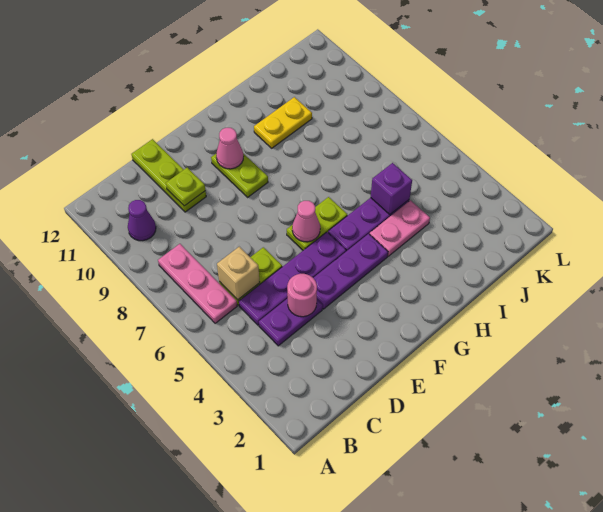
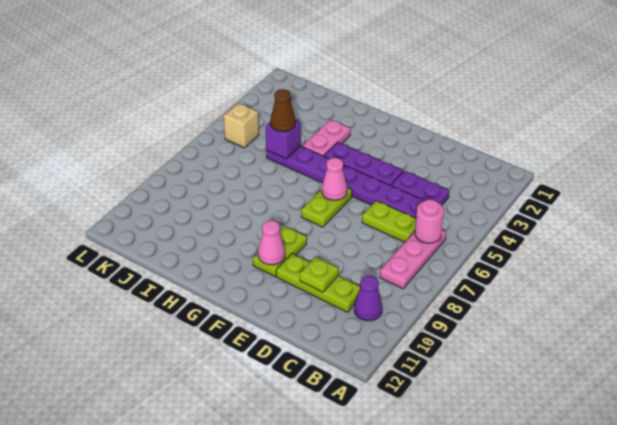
tan 1x1 brick [217,247,260,300] -> tan 1x1 brick moved to [224,103,259,148]
pink 1x1 round brick [287,274,317,317] -> pink 1x1 round brick moved to [415,199,444,243]
lime 1x3 plate [131,139,206,212] -> lime 1x3 plate turned to [276,254,361,312]
lime 1x2 plate [287,197,347,250] -> lime 1x2 plate turned to [301,188,352,227]
pink 1x2 plate [370,200,430,256] -> pink 1x2 plate turned to [302,119,351,156]
yellow 1x2 plate [254,97,312,148] -> none
none -> brown 1x1 cone [270,89,296,132]

